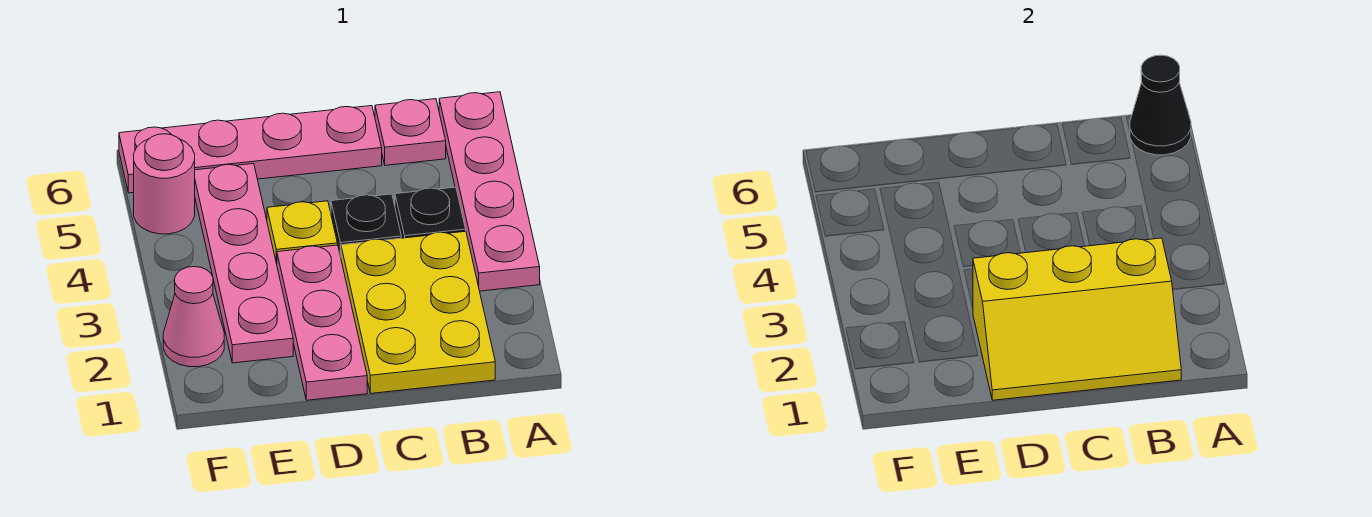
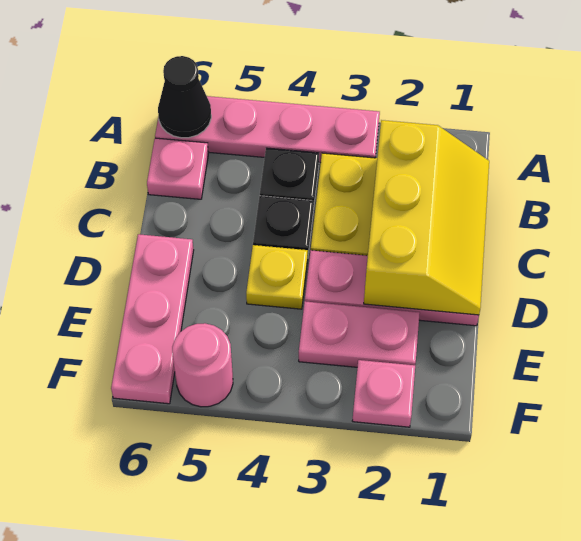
pink 1x4 plate [119,106,382,193] -> pink 1x3 plate [111,234,194,404]
pink 1x4 plate [195,164,293,363] -> pink 1x2 plate [299,301,420,367]
pink 1x1 cone [163,267,224,367] -> pink 1x1 plate [352,360,415,427]

